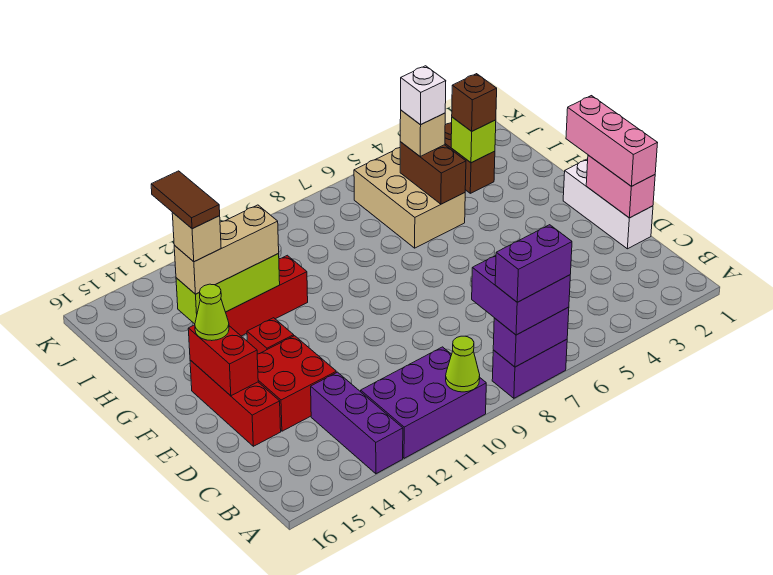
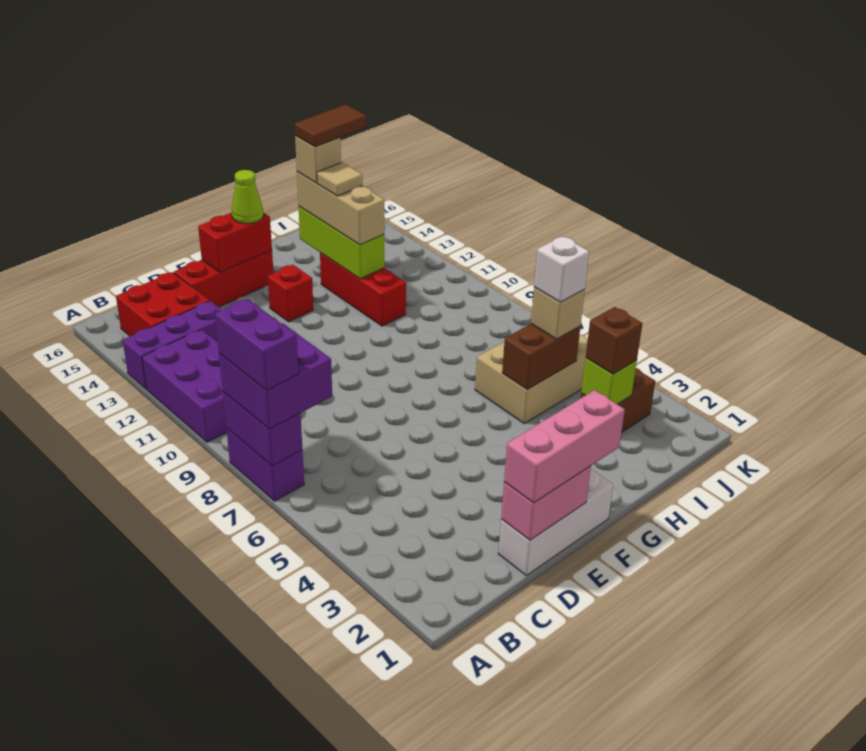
lime 1x1 cone [446,336,480,392] -> none
red 2x2 brick [257,336,336,431] -> red 2x2 brick moved to [116,272,210,336]
none -> tan 1x1 tile [317,162,363,196]

